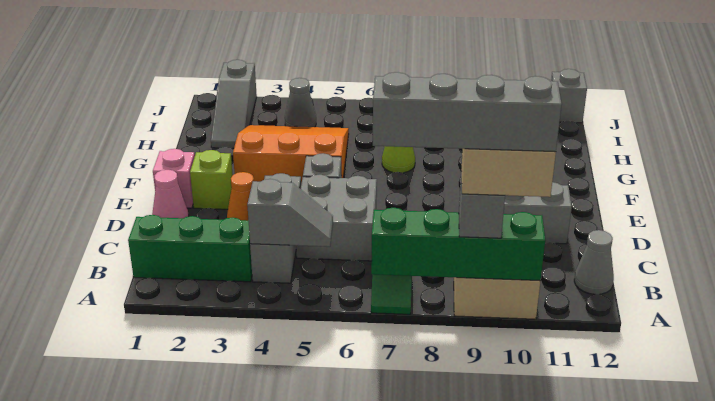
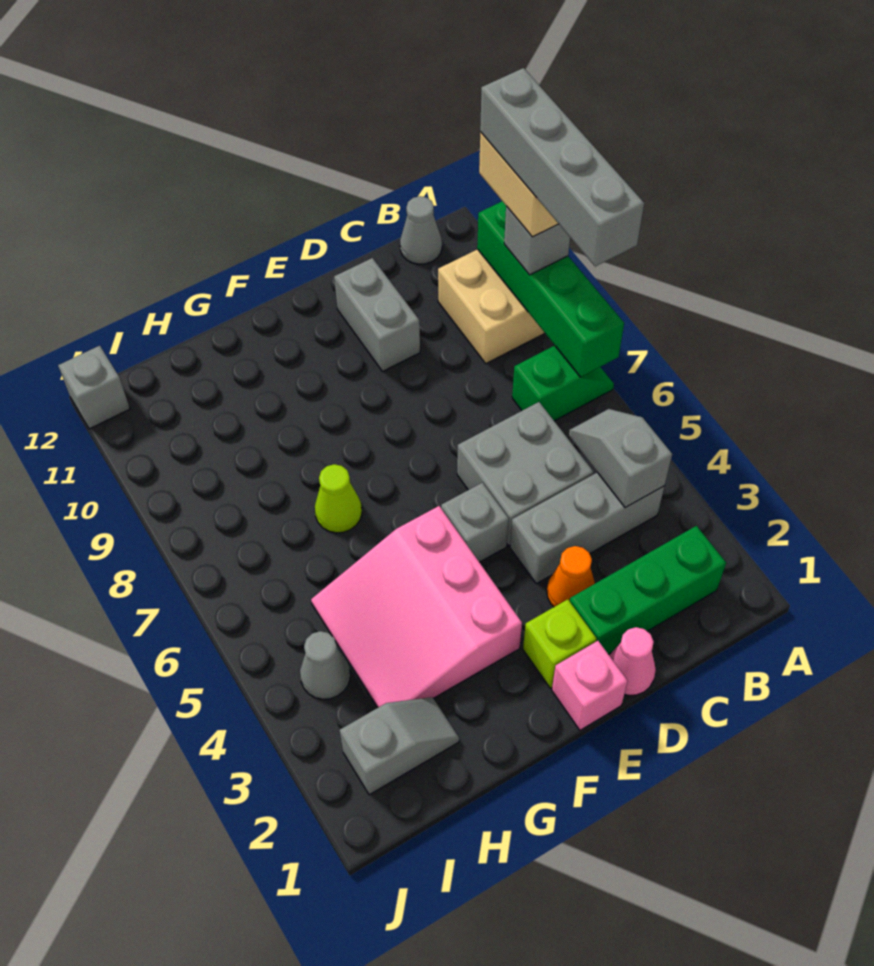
green 1x3 brick [128,215,252,282] -> green 1x3 brick turned to [570,526,726,654]
orange 3x3 slope [233,125,349,184] -> pink 3x3 slope [311,506,522,707]
grey 1x3 slope [211,60,257,148] -> grey 1x2 slope [340,697,459,795]

